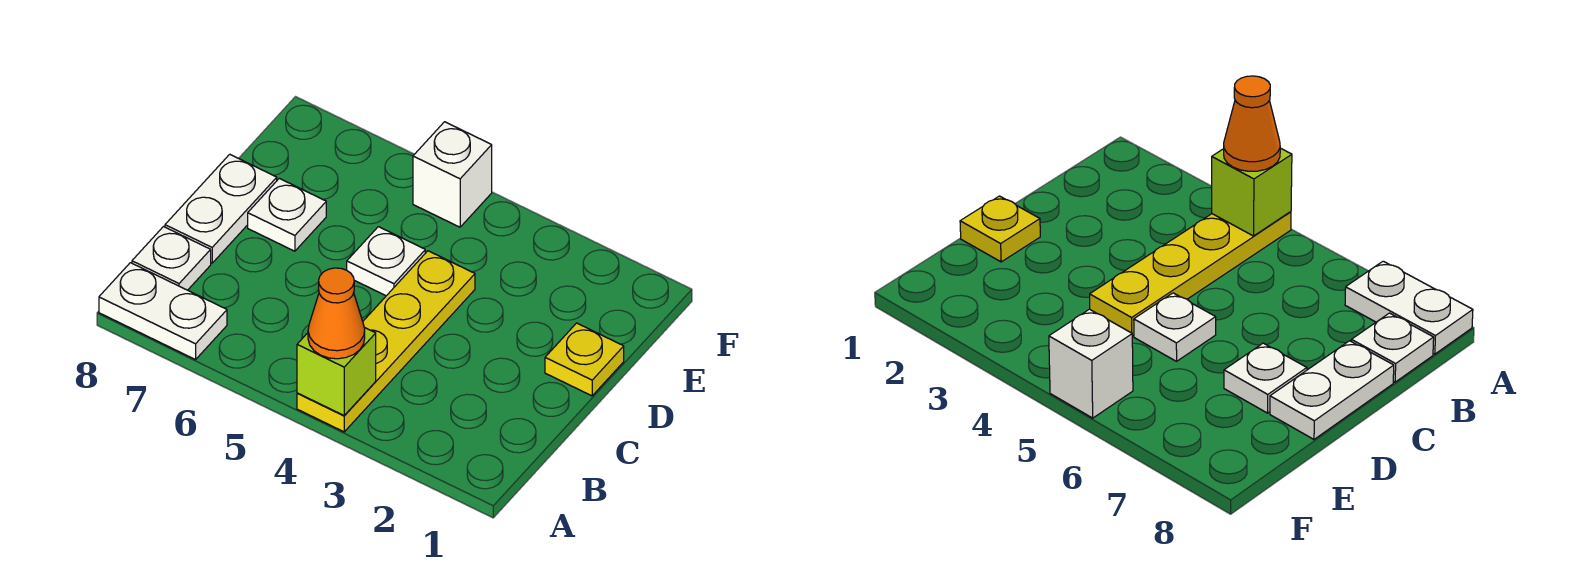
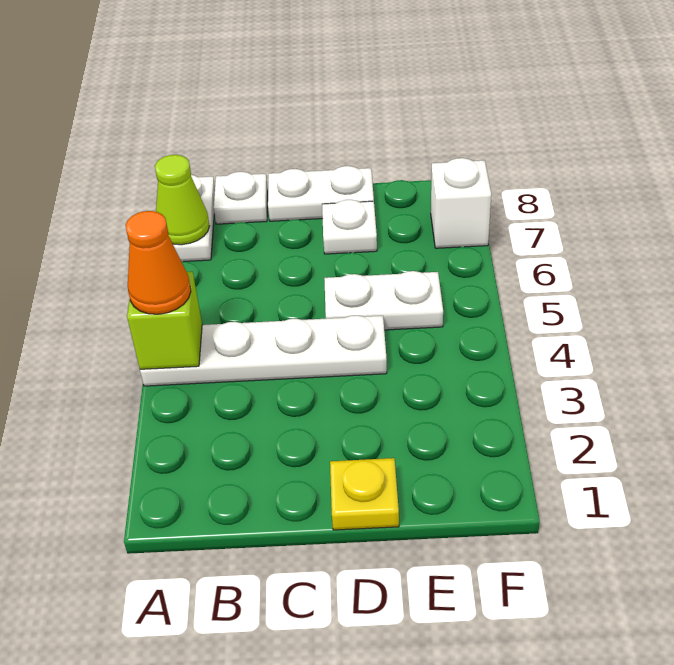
yellow 1x4 plate [297,251,475,432] -> white 1x4 plate [140,315,387,386]
none -> lime 1x1 cone [155,155,210,245]
white 1x1 plate [347,227,425,296] -> white 1x2 plate [324,271,443,330]
white 1x1 brick [413,122,492,227] -> white 1x1 brick moved to [431,158,491,248]

